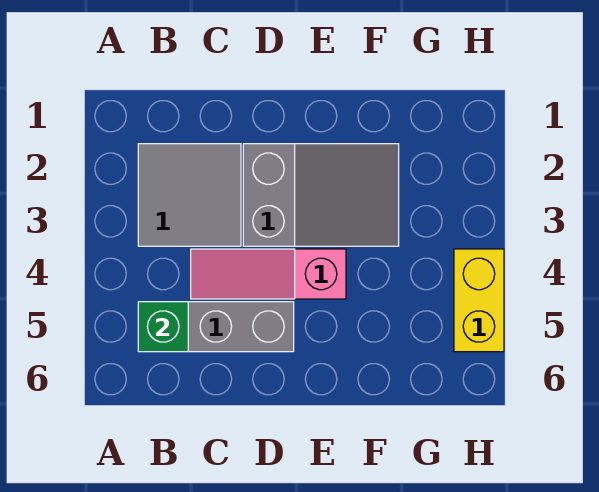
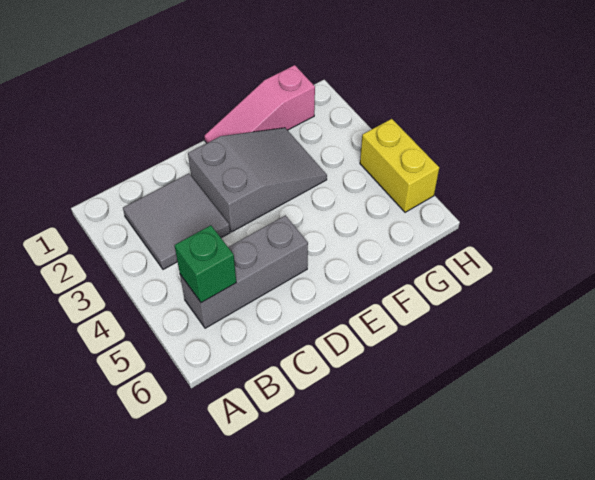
pink 1x3 slope [191,249,346,299] -> pink 1x3 slope moved to [204,65,315,143]

